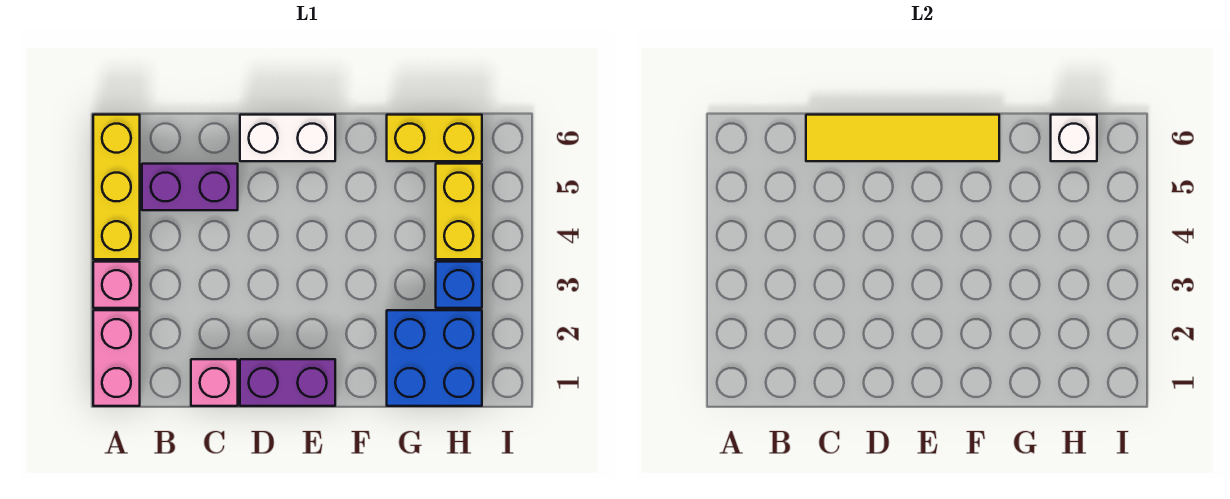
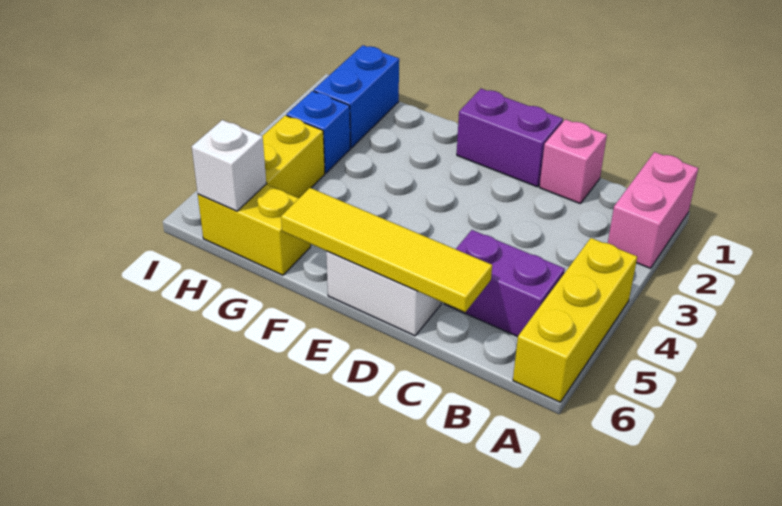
pink 1x1 brick [93,262,140,308] -> none
blue 2x2 brick [387,310,482,406] -> blue 1x2 brick [314,45,399,148]

